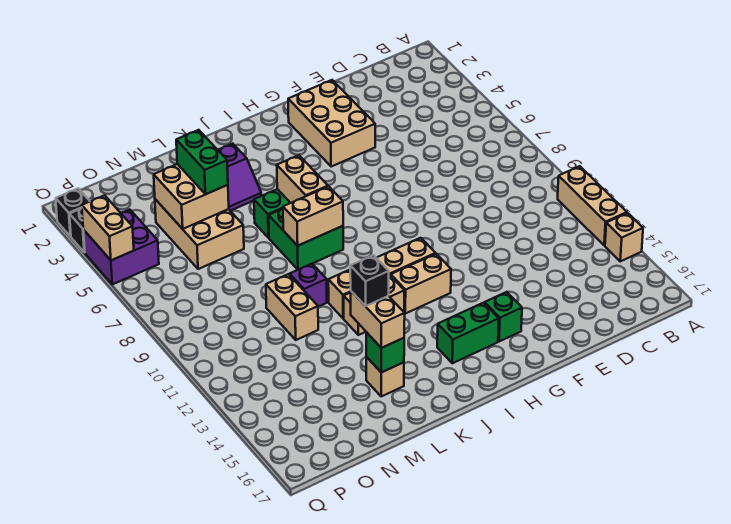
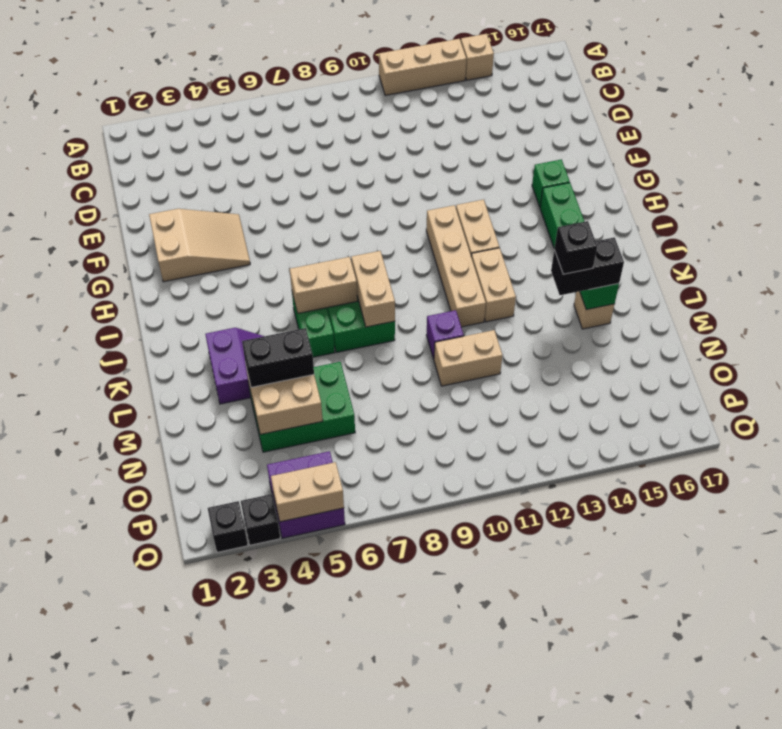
tan 2x3 brick [288,80,375,166] -> tan 2x3 slope [149,209,250,282]
tan 1x2 brick [351,291,405,348] -> black 1x2 brick [551,237,624,295]
tan 2x3 brick [155,199,244,269] -> green 2x3 brick [249,362,355,452]
green 1x2 brick [176,130,228,194] -> black 1x2 brick [242,328,314,387]

